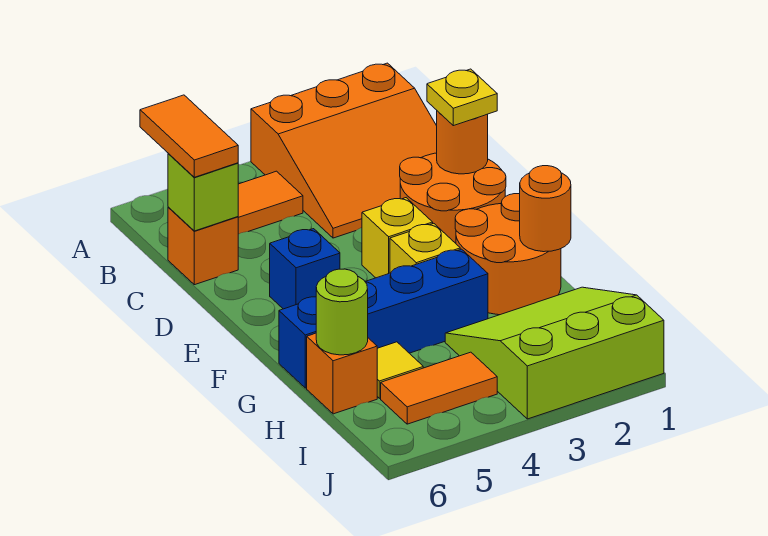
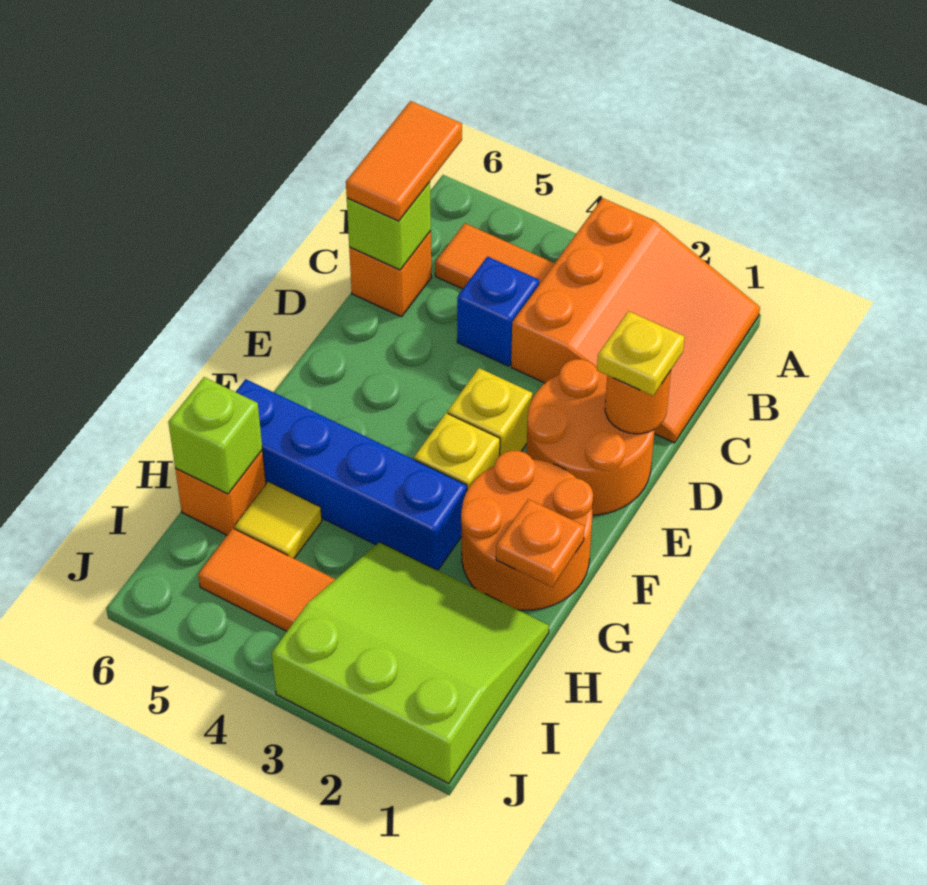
orange 3x3 slope [251,63,437,238] -> orange 3x3 slope turned to [511,198,760,443]
blue 1x1 brick [270,229,340,309] -> blue 1x1 brick moved to [457,257,539,366]
orange 1x1 round brick [520,166,571,252] -> orange 1x1 plate [496,499,585,587]
lime 1x1 round brick [316,269,368,355] -> lime 1x1 brick [168,377,262,494]

